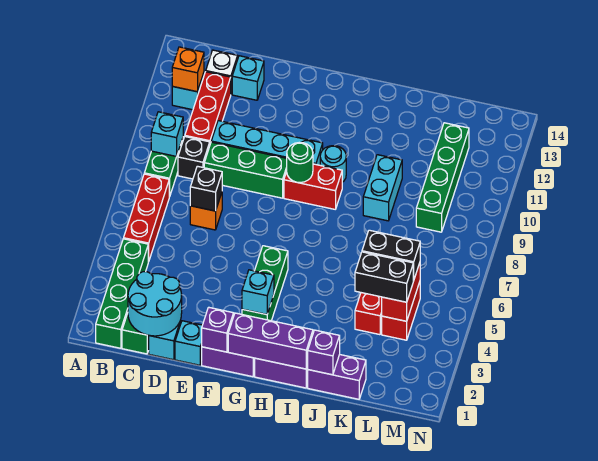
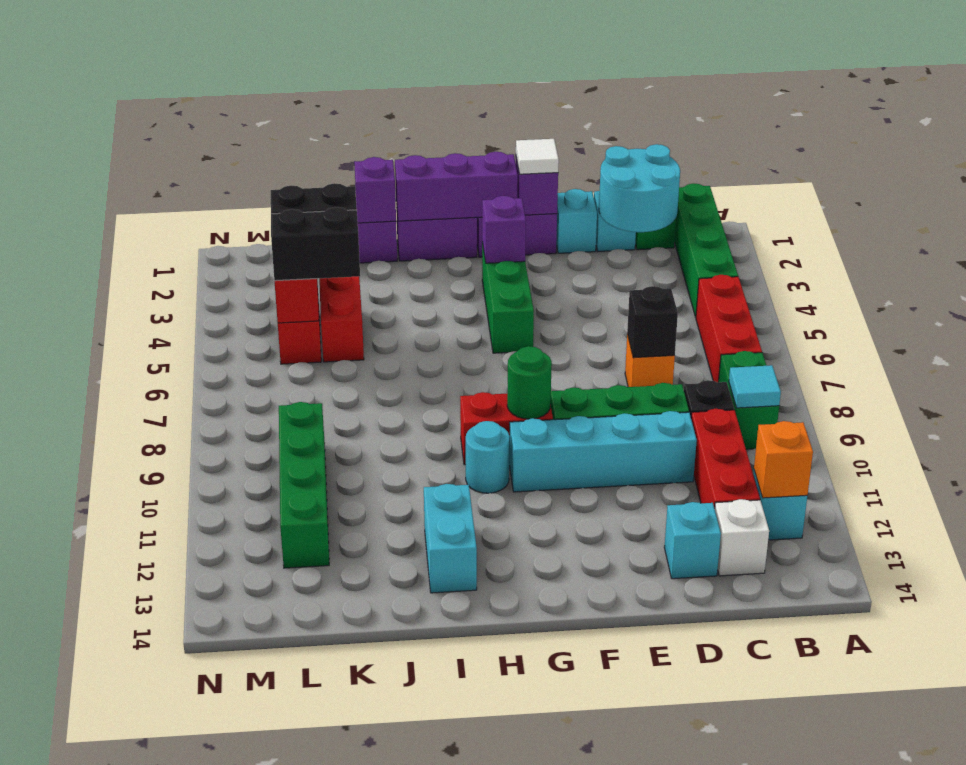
cyan 1x1 brick [151,112,183,157] -> cyan 1x1 tile [729,365,781,408]
none -> white 1x1 tile [516,139,559,174]
cyan 1x1 brick [242,270,274,314] -> purple 1x1 brick [482,196,526,263]
cyan 1x2 brick [363,155,402,221] -> cyan 1x2 brick moved to [424,484,477,593]

